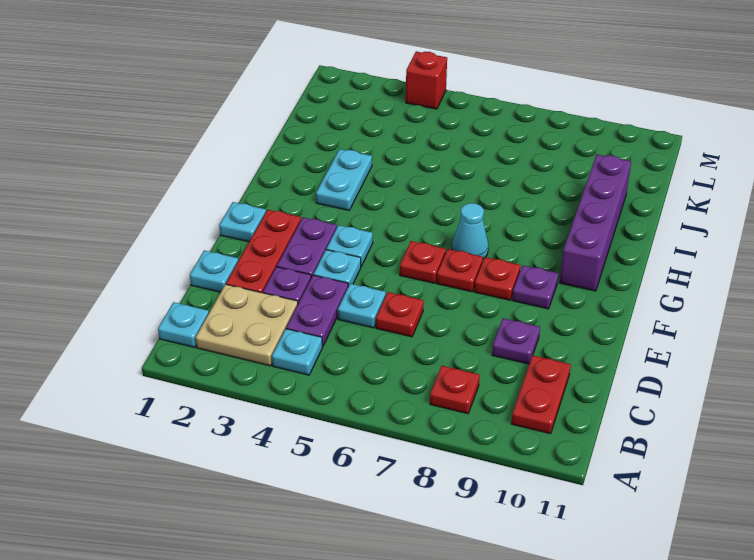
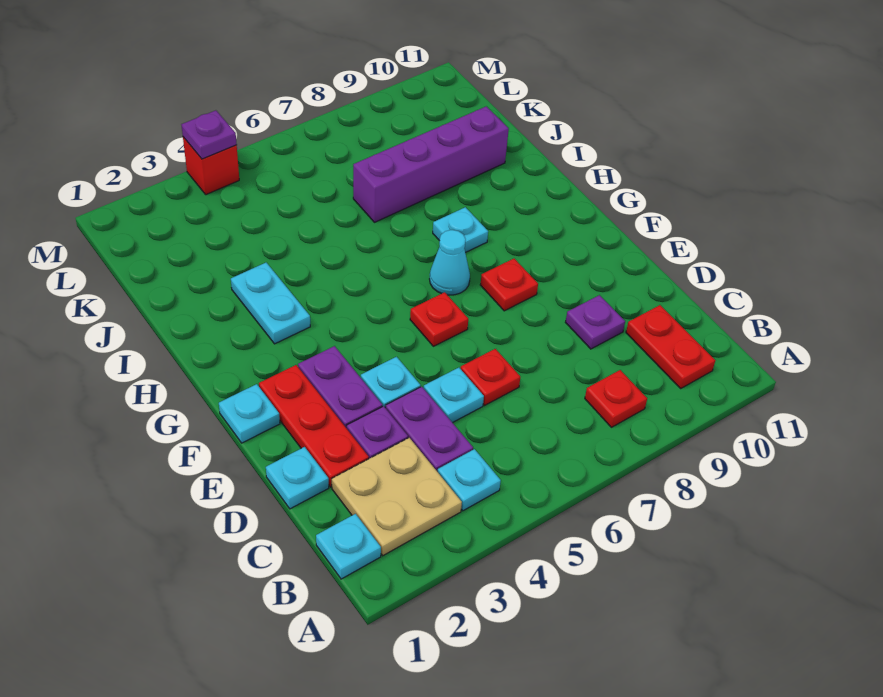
cyan 1x1 plate [326,225,373,266] -> cyan 1x1 plate moved to [433,207,488,253]
red 1x1 plate [437,249,483,292] -> none
purple 1x1 plate [512,265,558,309] -> purple 1x1 plate moved to [181,110,237,159]
purple 1x4 brick [560,154,631,291] -> purple 1x4 brick turned to [353,106,509,222]

